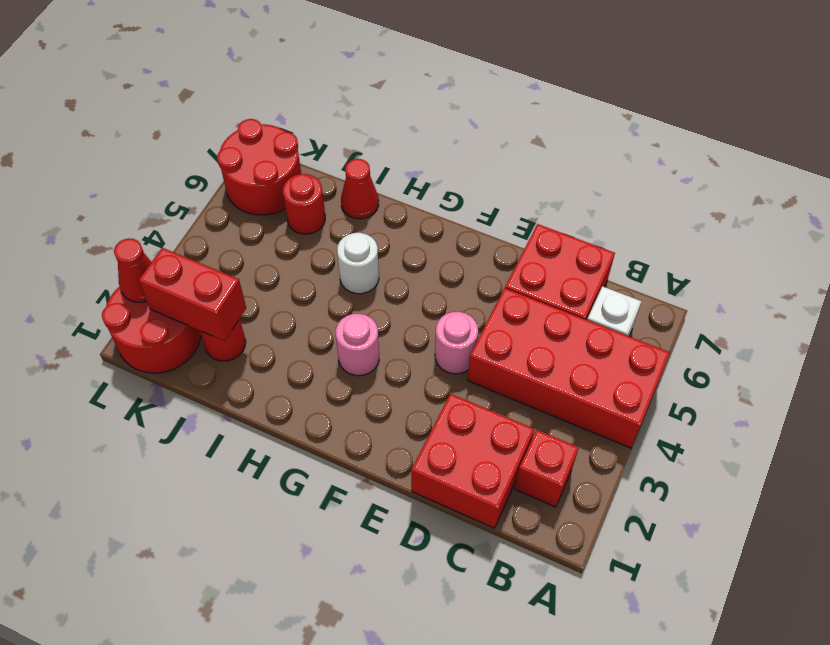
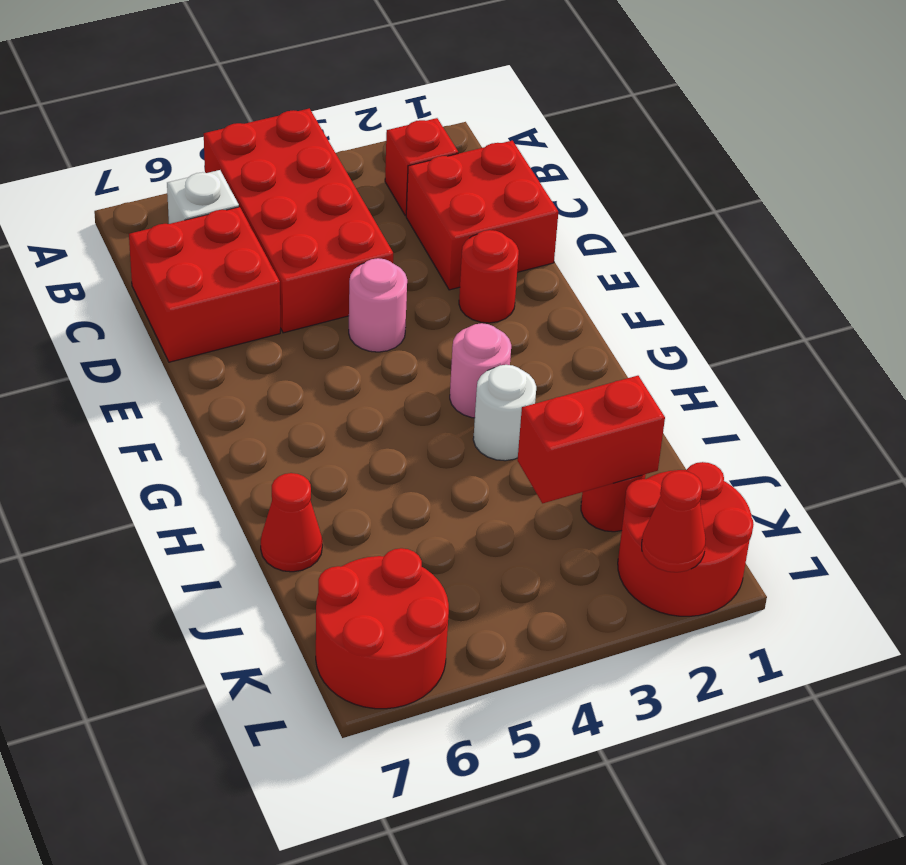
white 1x1 round brick [337,233,379,294] -> white 1x1 round brick moved to [473,365,536,461]
red 1x2 brick [139,248,246,341] -> red 1x2 brick turned to [518,376,665,503]
red 1x1 round brick [283,174,325,234] -> red 1x1 round brick moved to [459,230,519,323]

